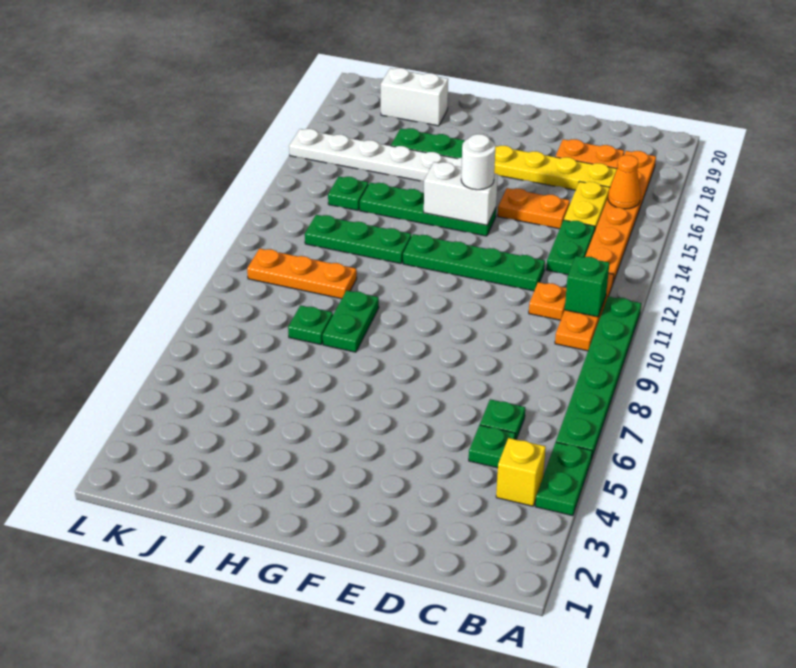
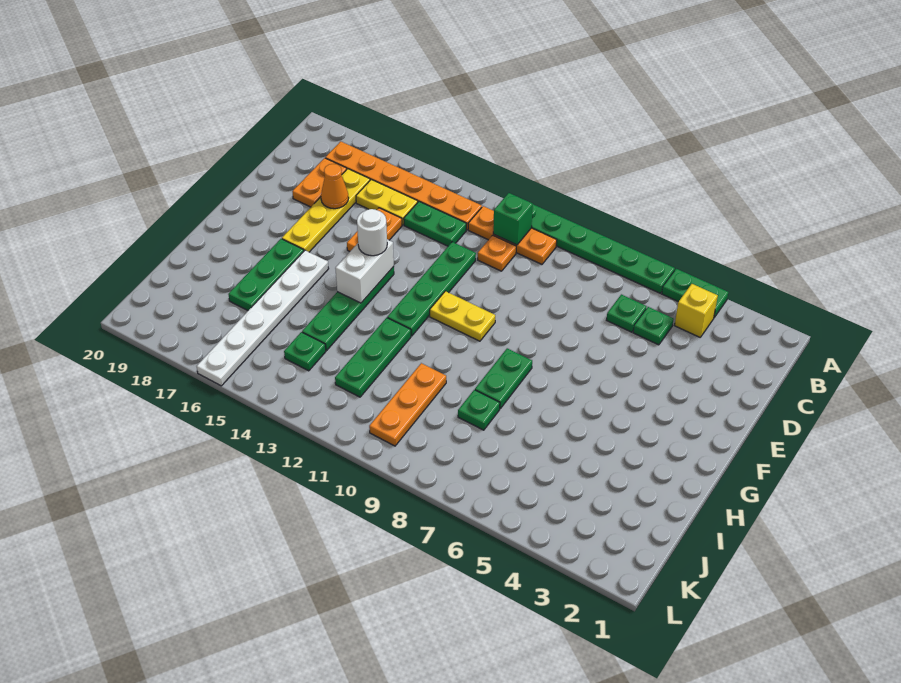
orange 1x1 cone [608,155,640,209] -> orange 1x1 cone moved to [321,164,349,209]
none -> yellow 1x2 plate [430,291,495,341]
green 1x2 plate [323,290,379,352] -> green 1x2 plate turned to [475,348,532,408]
white 1x2 brick [381,68,448,126] -> none

